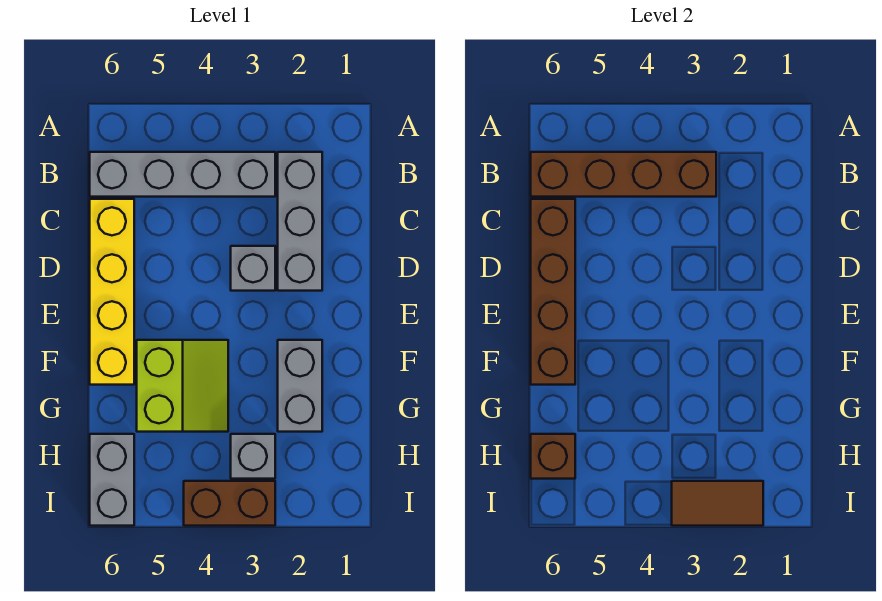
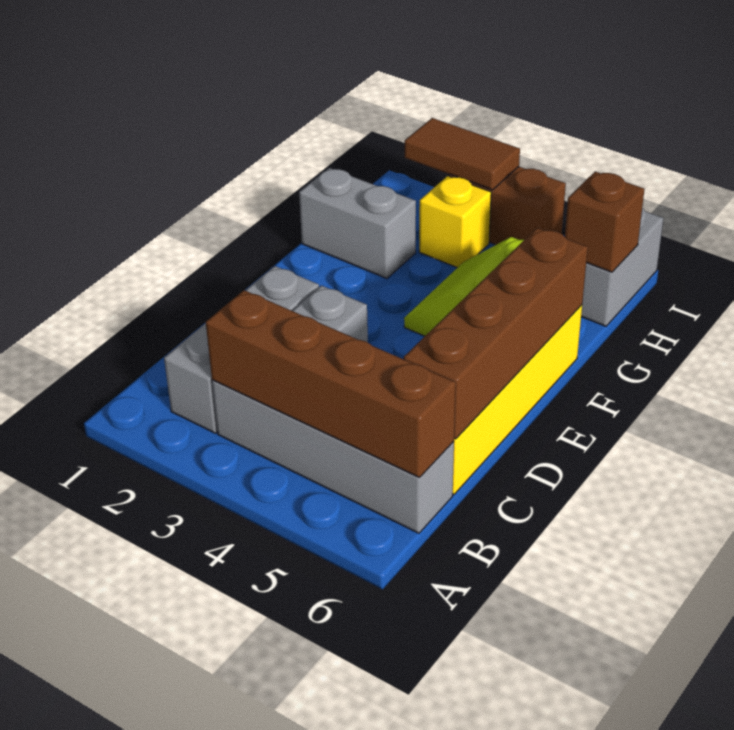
grey 1x2 brick [278,340,322,432] -> grey 1x2 brick turned to [299,168,416,278]
grey 1x1 brick [231,434,275,479] -> yellow 1x1 brick [419,176,491,268]

